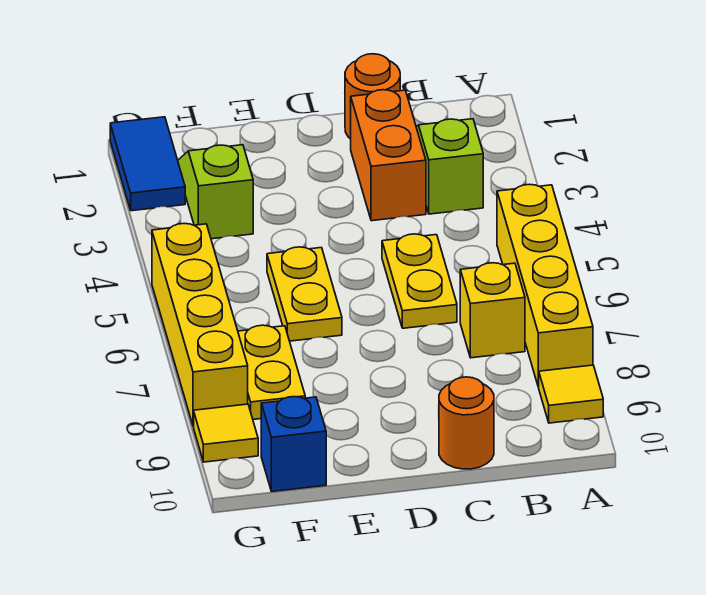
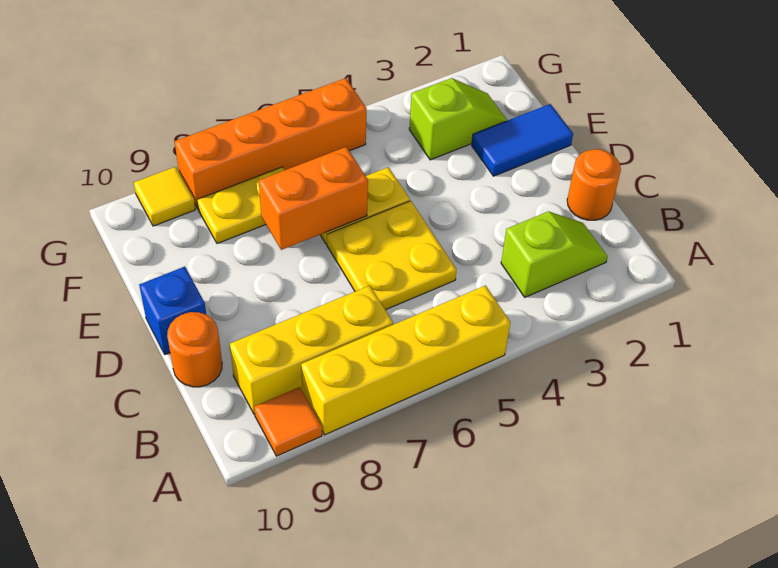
yellow 1x1 tile [539,365,603,423] -> orange 1x1 tile [254,387,322,456]
yellow 1x1 brick [460,263,525,358] -> yellow 1x3 brick [230,286,393,414]
orange 1x2 brick [351,90,426,221] -> orange 1x2 brick moved to [259,147,368,250]
yellow 1x2 plate [382,234,457,328] -> yellow 2x2 plate [327,201,456,310]
blue 1x1 brick [261,397,326,492] -> blue 1x1 brick moved to [139,267,206,354]
blue 1x2 tile [110,117,185,211] -> blue 1x2 tile moved to [472,104,573,176]
yellow 1x4 brick [152,224,248,426] -> orange 1x4 brick [175,78,367,209]

